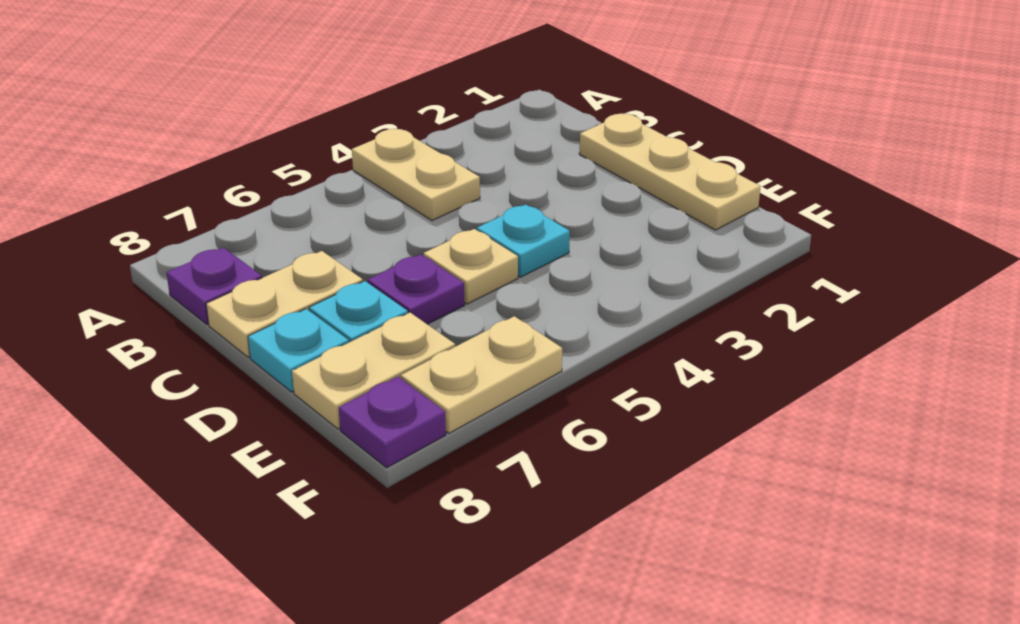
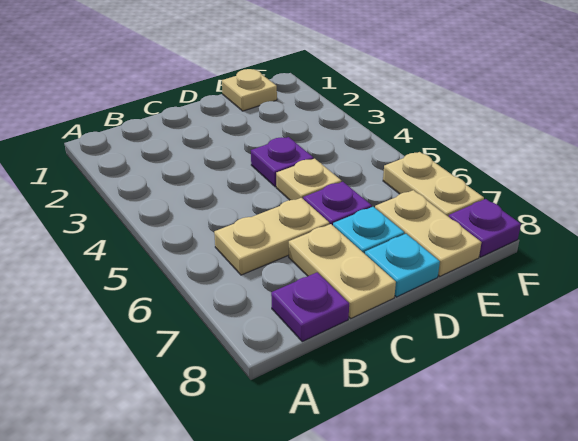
tan 1x2 plate [352,129,480,221] -> tan 1x2 plate moved to [214,198,329,275]
tan 1x3 plate [579,114,761,230] -> tan 1x1 plate [222,69,277,111]
cyan 1x1 plate [477,205,570,277] -> purple 1x1 plate [251,137,313,187]

